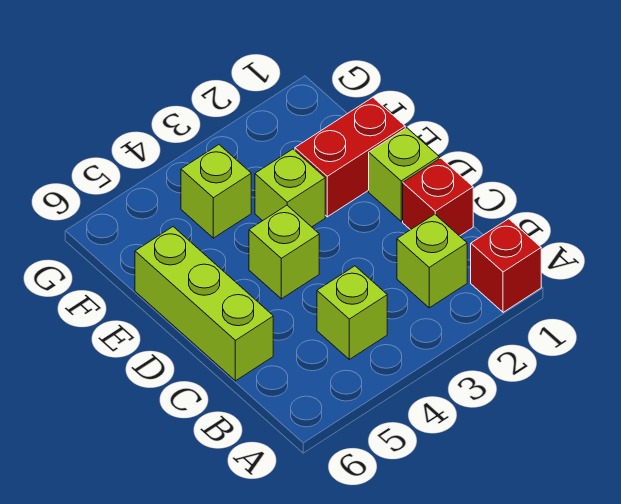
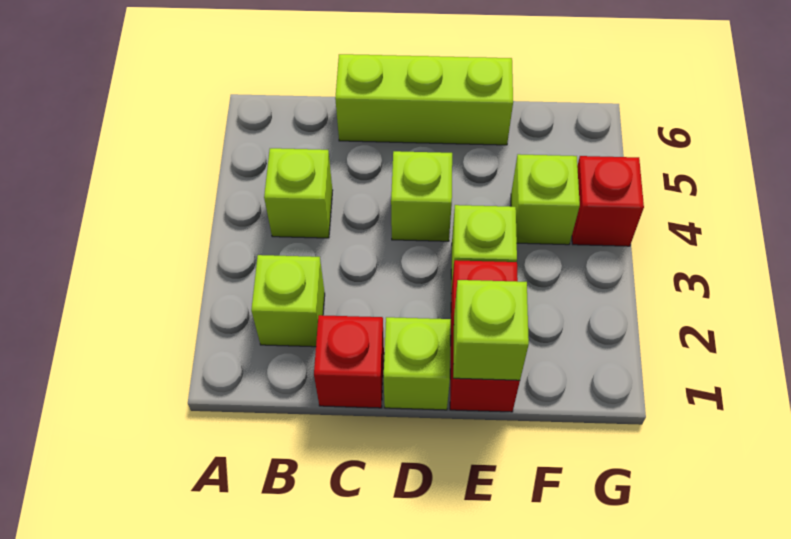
red 1x1 brick [471,219,541,312] -> red 1x1 brick moved to [572,156,644,246]
none -> lime 1x1 brick [453,280,529,380]

